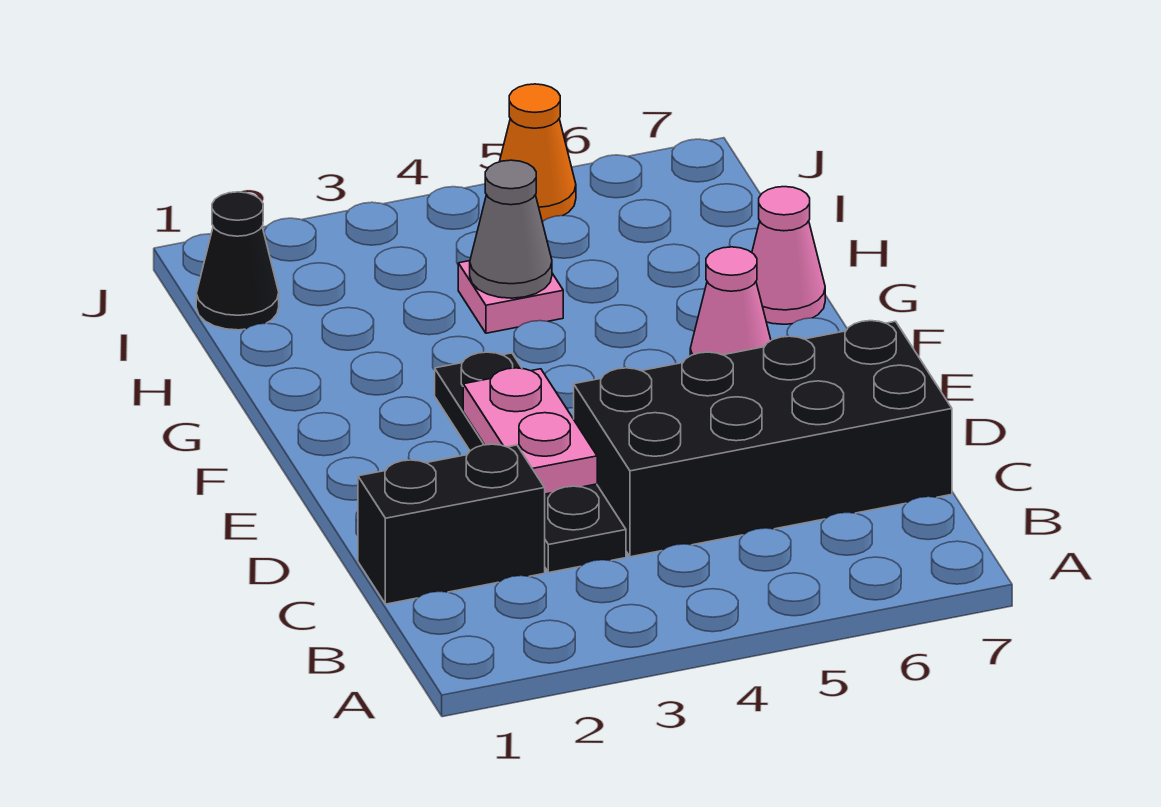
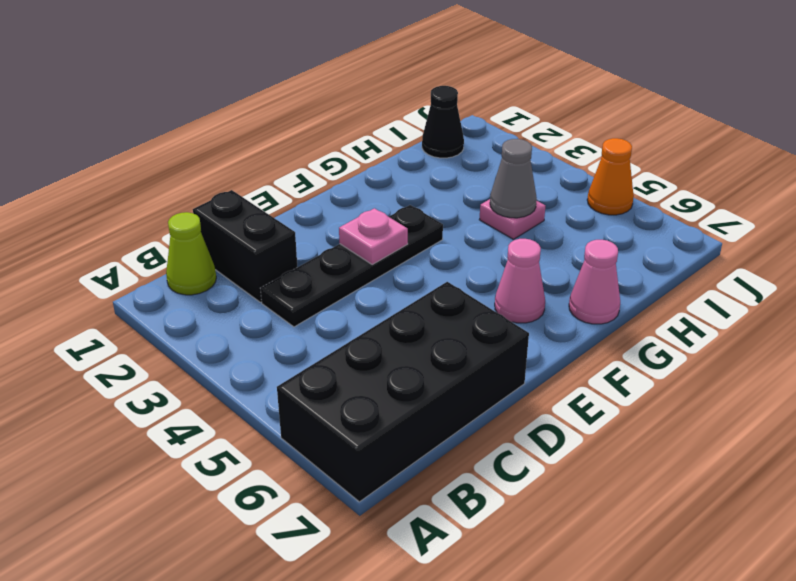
none -> lime 1x1 cone [166,212,216,295]
black 2x4 brick [574,321,952,557] -> black 2x4 brick turned to [277,282,529,502]
pink 1x2 plate [463,368,597,494] -> pink 1x1 plate [339,208,408,264]

